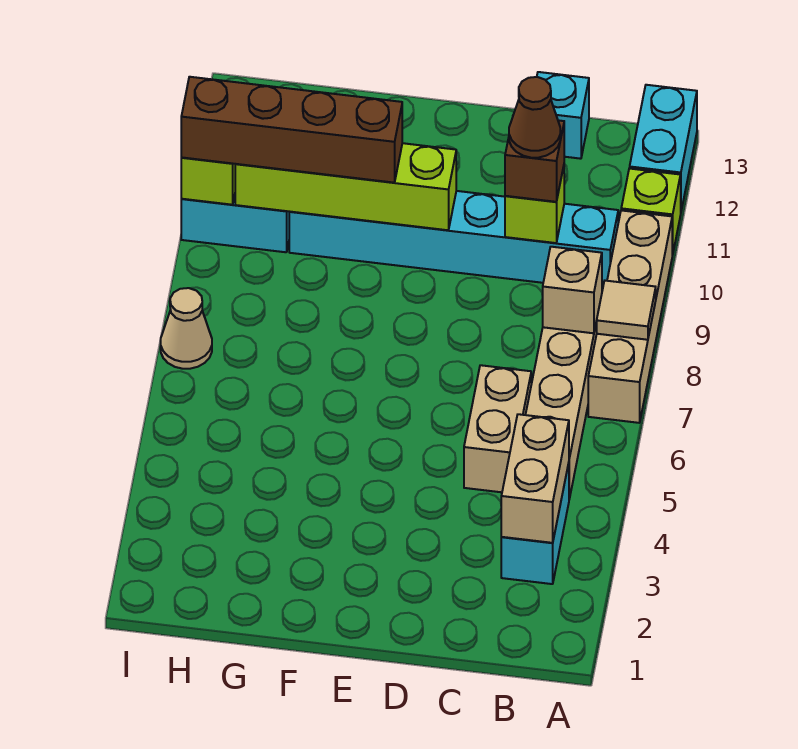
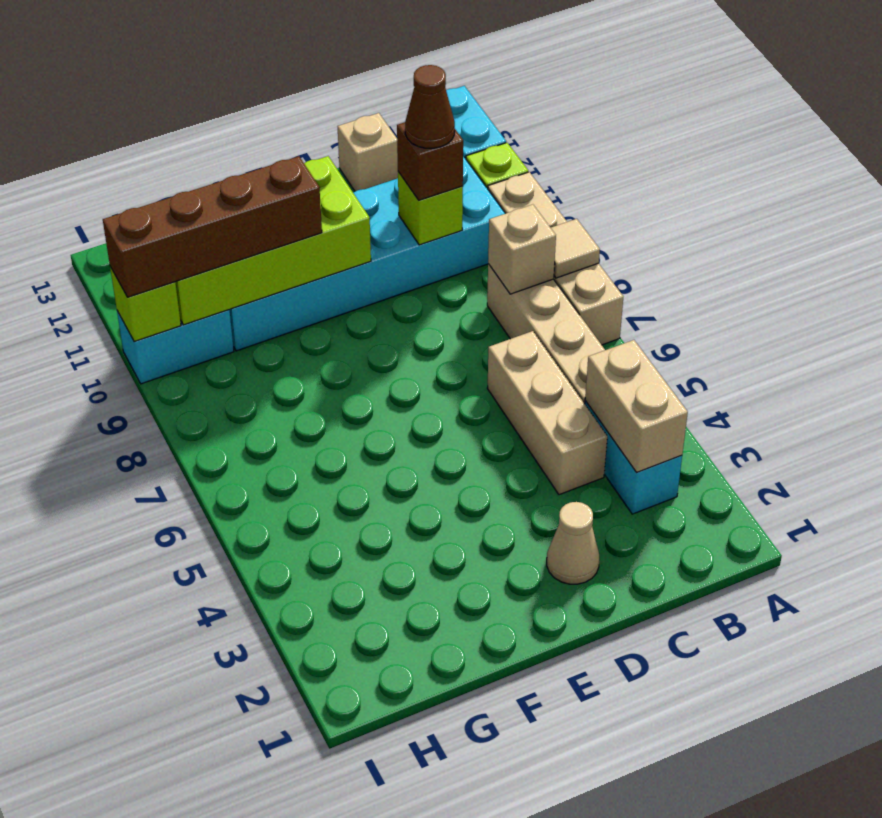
cyan 1x6 brick [289,191,618,290] -> cyan 2x6 brick [230,157,505,351]
tan 1x2 brick [464,365,531,492] -> tan 1x3 brick [487,331,607,495]
cyan 1x1 brick [537,72,589,159] -> tan 1x1 brick [338,113,398,191]
lime 1x4 brick [235,143,456,230] -> lime 2x4 brick [175,156,371,325]
tan 1x1 cone [161,288,212,369] -> tan 1x1 cone moved to [547,502,599,584]

